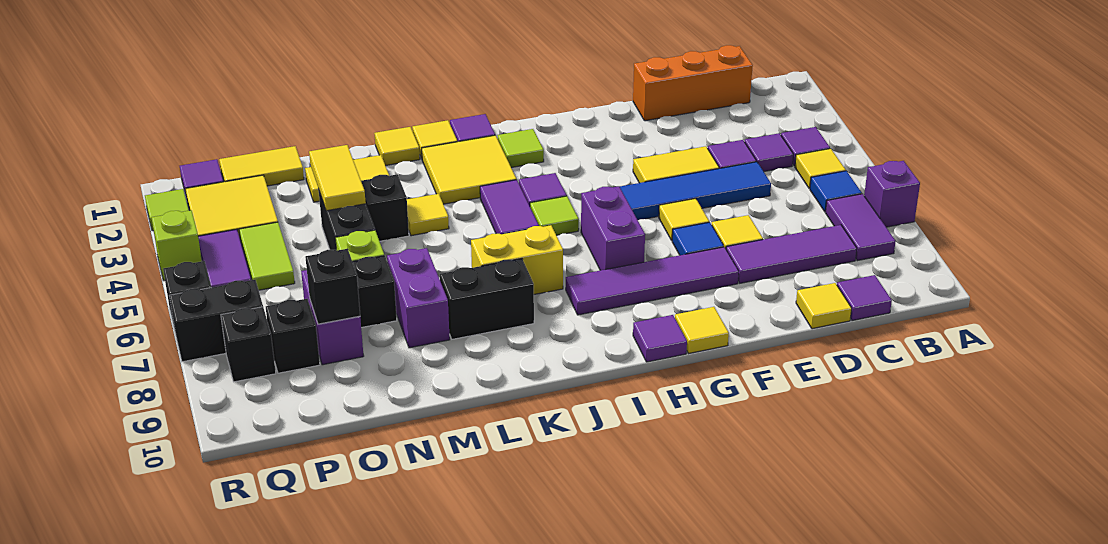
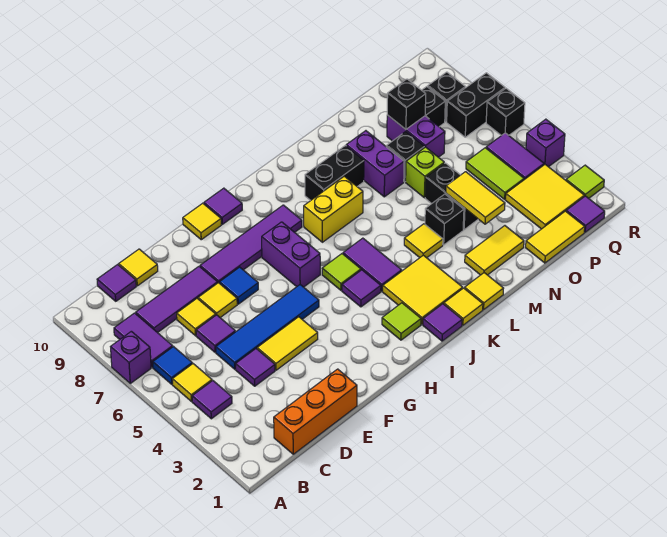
purple 1x1 tile [745,133,793,172] -> purple 1x1 tile moved to [196,315,235,352]
yellow 1x1 tile [659,199,709,240] -> yellow 1x1 tile moved to [177,299,216,336]
lime 1x1 brick [151,210,202,280] -> purple 1x1 brick [526,119,565,167]

